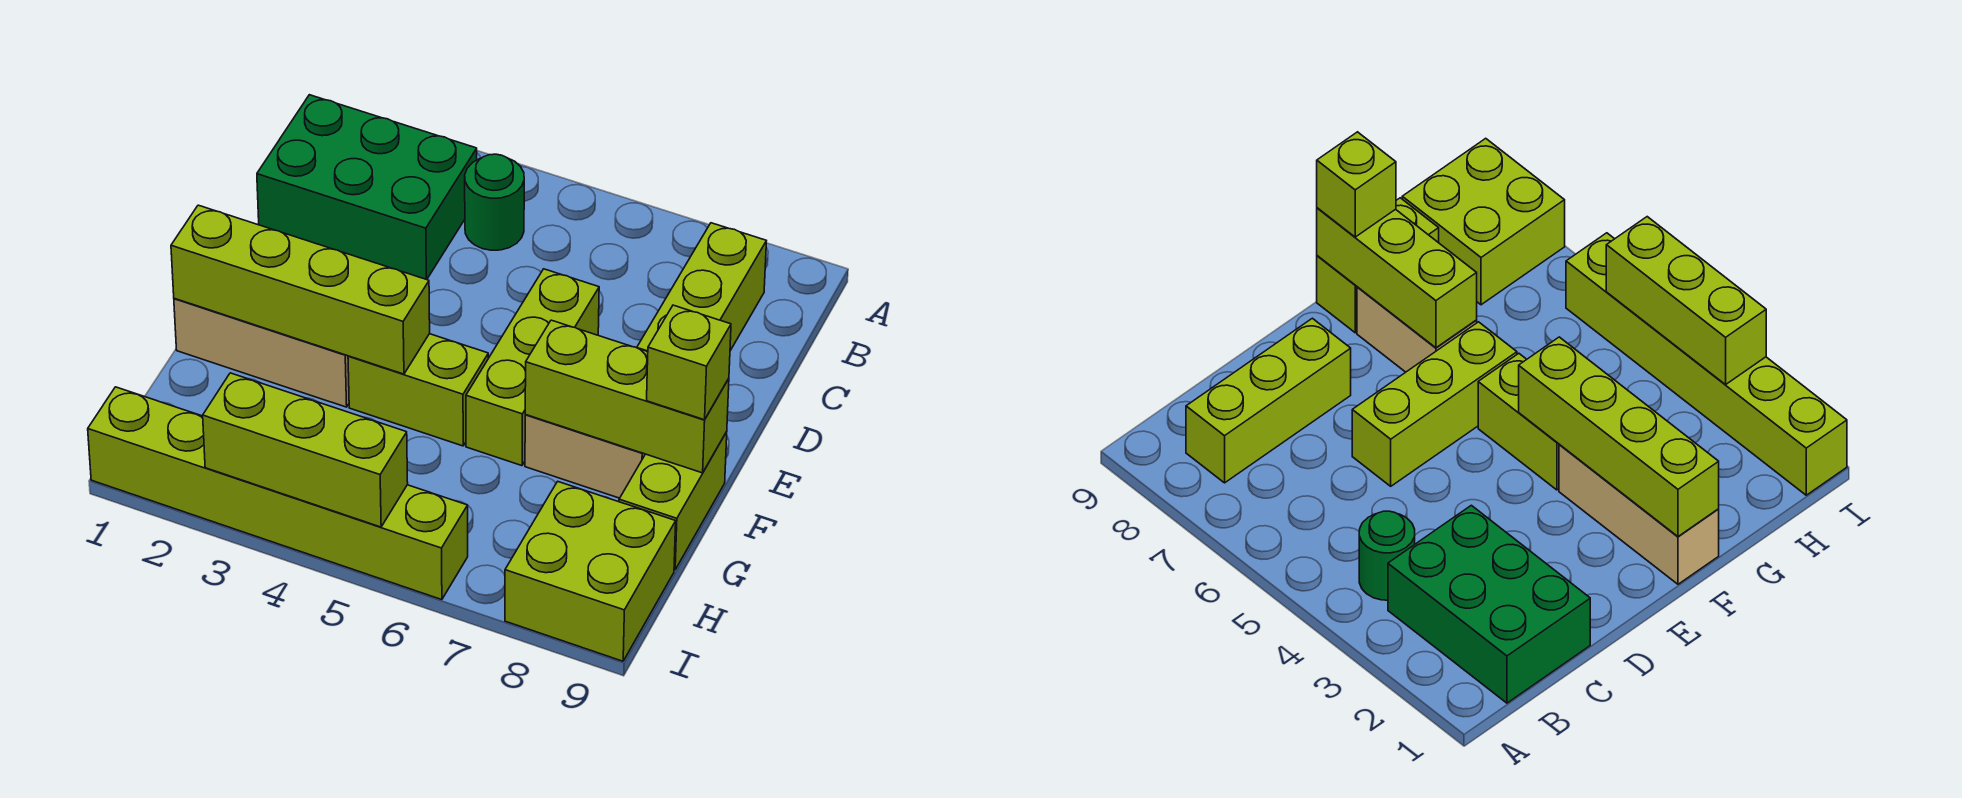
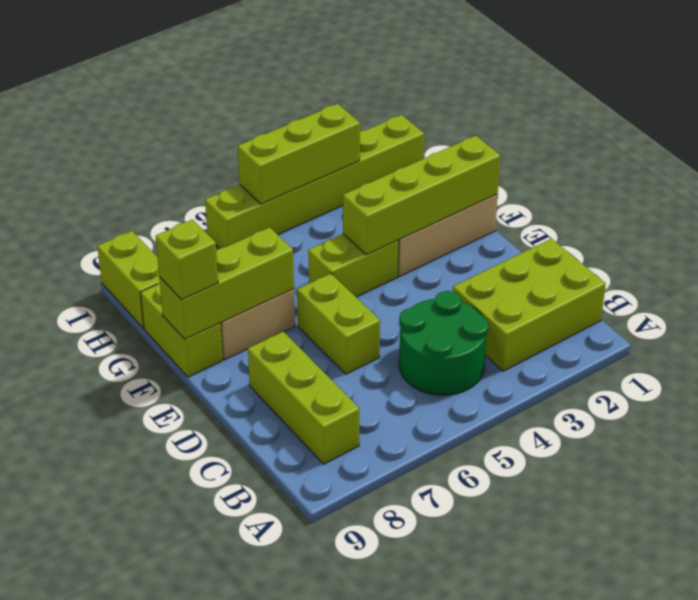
green 2x3 brick [257,95,477,280] -> lime 2x3 brick [453,239,606,371]
green 1x1 round brick [465,154,524,250] -> green 2x2 round brick [399,291,488,395]
lime 1x3 brick [466,269,599,466] -> lime 1x2 brick [297,274,380,374]
lime 2x2 brick [505,481,676,661] -> lime 1x2 brick [97,231,160,328]

